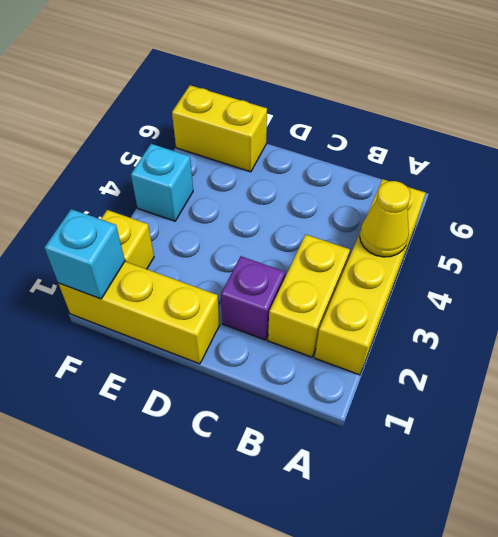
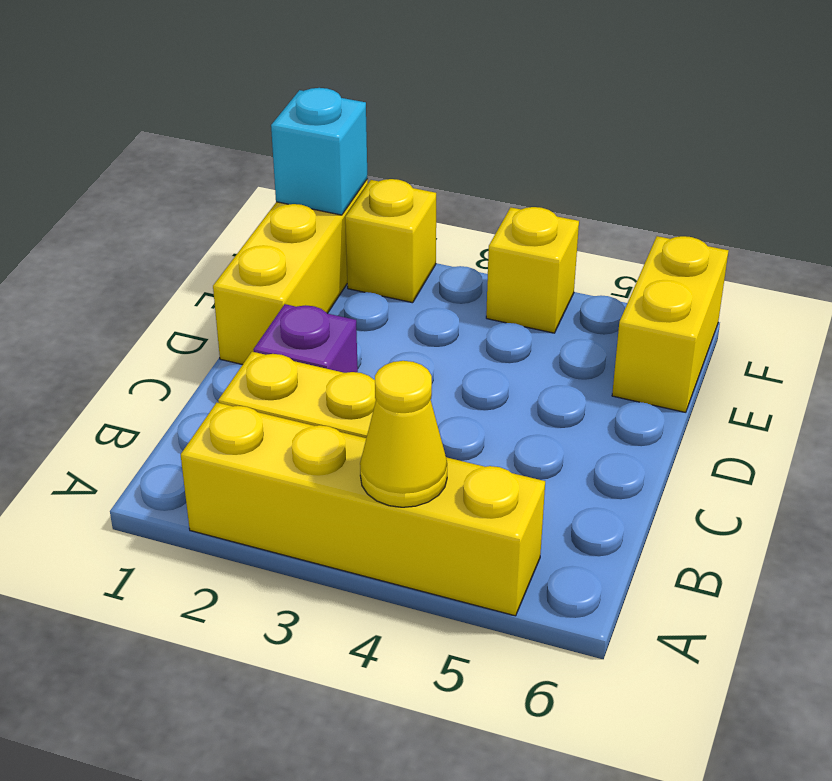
cyan 1x1 brick [131,144,193,221] -> yellow 1x1 brick [486,207,579,333]

